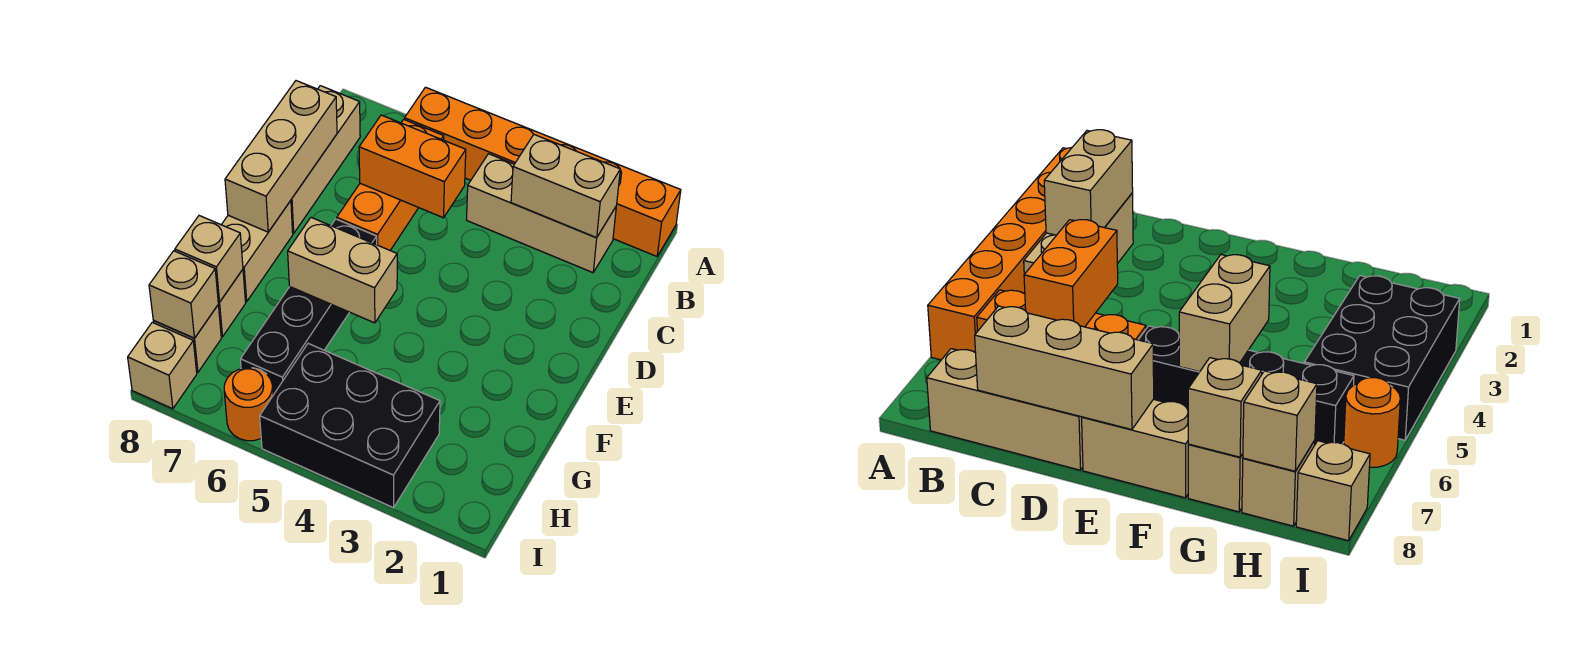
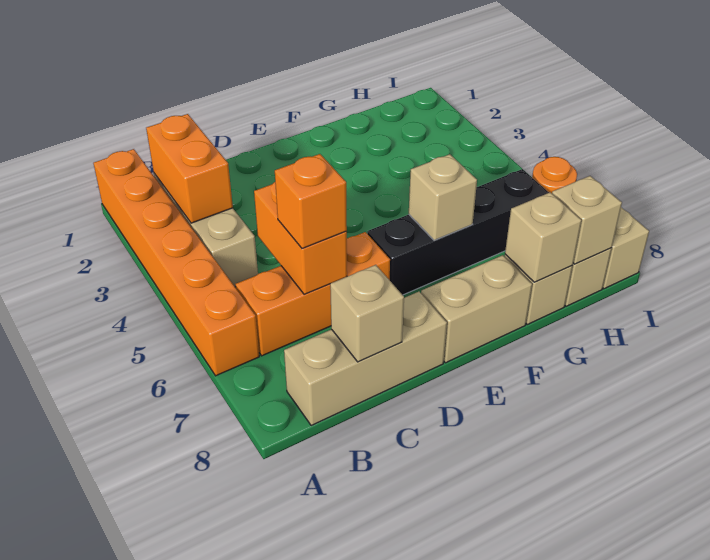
tan 1x2 brick [511,135,620,238] -> orange 1x2 brick [146,114,233,223]
none -> orange 1x1 brick [275,154,347,249]
tan 1x3 brick [225,81,337,232] -> tan 1x1 brick [330,265,404,362]
tan 1x2 brick [288,218,397,323] -> tan 1x1 brick [409,154,477,240]
black 2x3 brick [260,344,440,508] -> none

